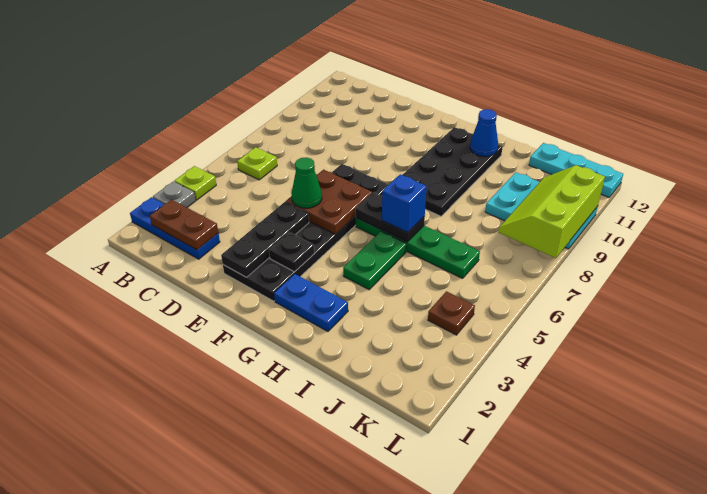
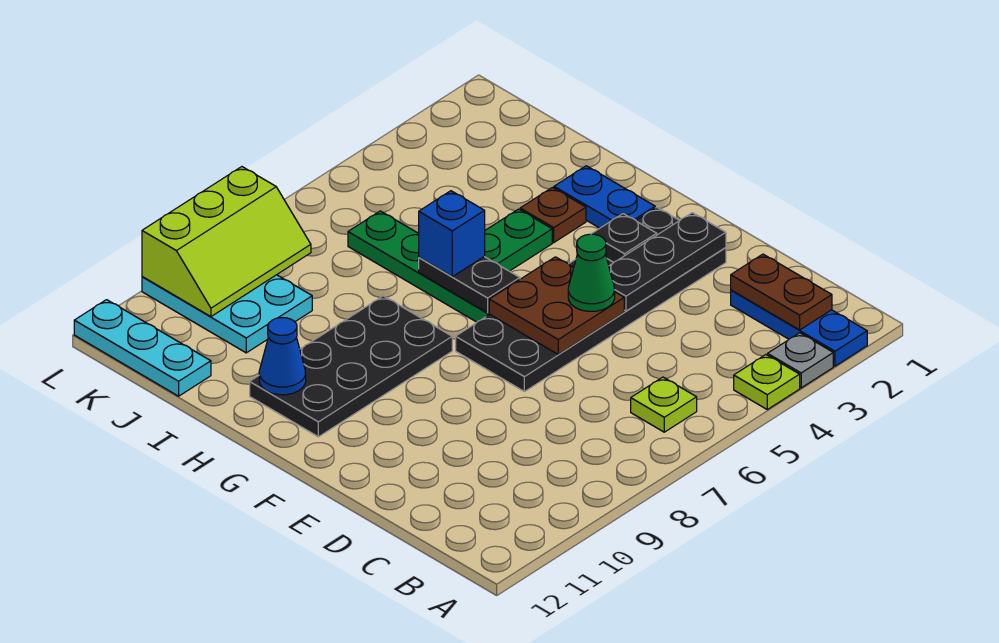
brown 1x1 plate [428,291,475,335] -> brown 1x1 plate moved to [520,187,586,242]

